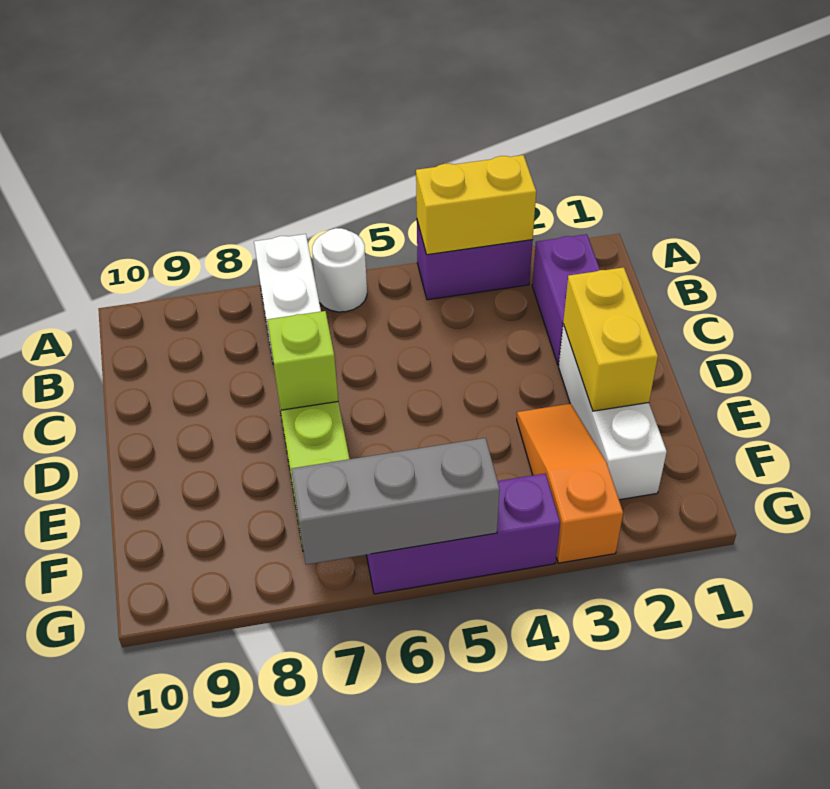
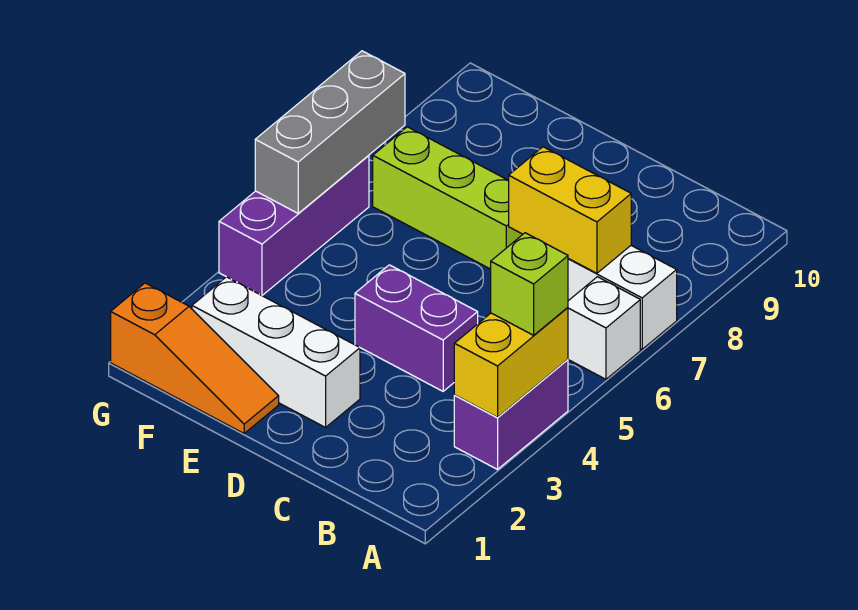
white 1x1 round brick [312,228,367,312] -> white 1x1 brick [568,277,640,379]
purple 1x2 brick [532,234,600,365] -> purple 1x2 brick moved to [355,265,478,391]
yellow 1x2 brick [563,267,658,411] -> yellow 1x2 brick moved to [508,147,631,273]
lime 1x1 brick [267,311,338,410] -> lime 1x1 brick moved to [491,233,568,335]
orange 1x3 slope [517,404,623,563] -> orange 1x3 slope moved to [111,283,279,433]

